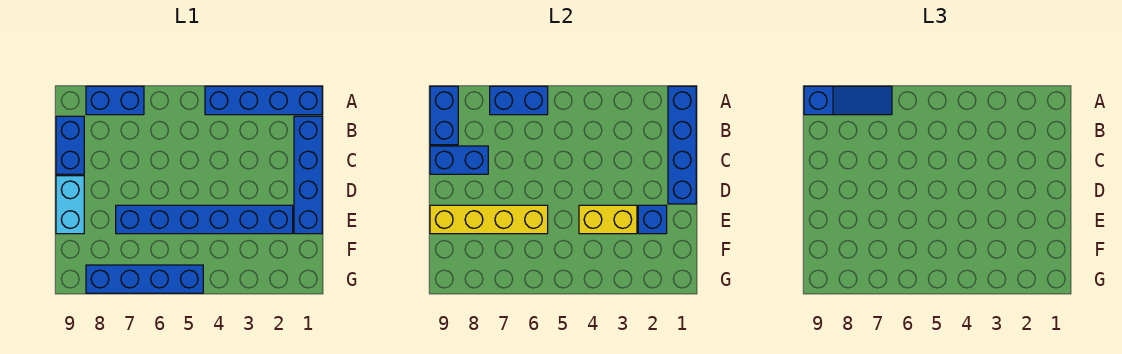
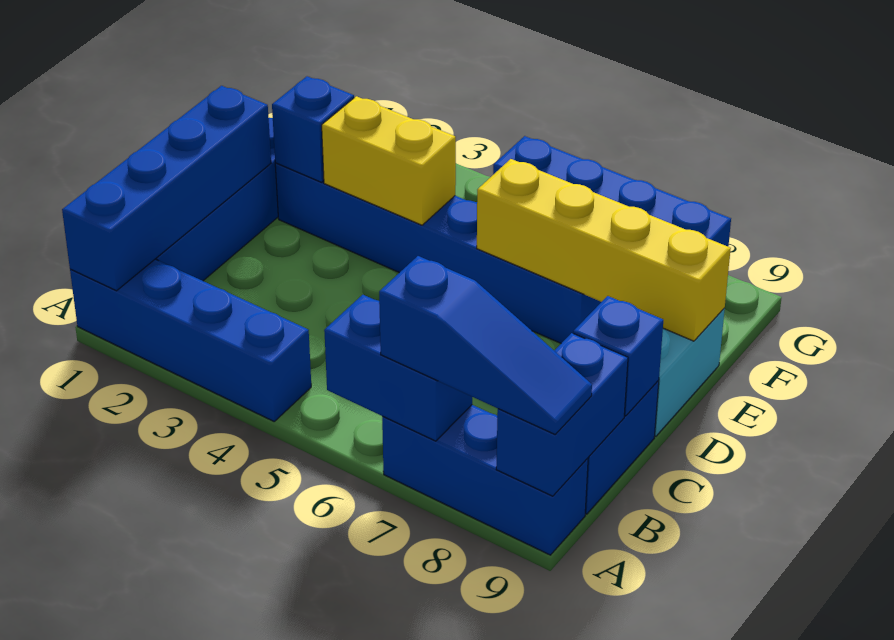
blue 1x2 brick [86,86,144,115] -> blue 1x3 brick [382,405,588,555]
blue 1x3 slope [804,86,892,115] -> blue 1x3 slope turned to [379,256,592,435]
blue 1x2 brick [430,146,488,174] -> blue 1x1 brick [573,296,663,416]

